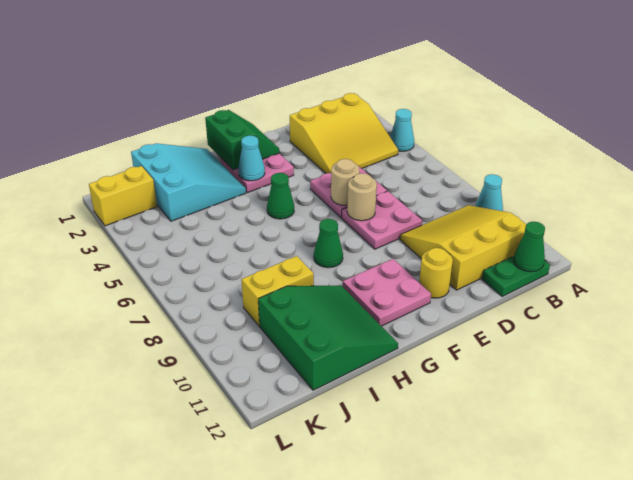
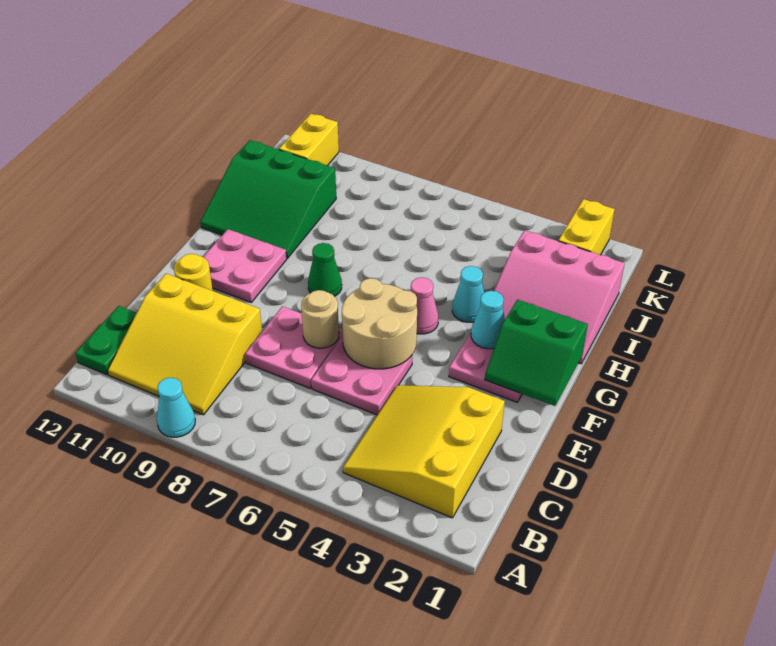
cyan 1x1 cone [390,109,414,151] -> cyan 1x1 cone moved to [452,266,484,322]
yellow 3x3 slope [400,205,526,290] -> yellow 3x3 slope turned to [108,274,262,415]
green 1x1 cone [514,222,545,272] -> none
tan 1x1 round brick [331,159,359,205] -> tan 2x2 round brick [342,278,417,369]
green 1x1 cone [267,173,294,219] -> pink 1x1 cone [411,277,438,334]
cyan 3x3 slope [131,143,246,221] -> pink 3x3 slope [494,230,625,364]
yellow 1x2 brick [241,256,314,326] -> yellow 1x2 brick moved to [279,114,339,166]

